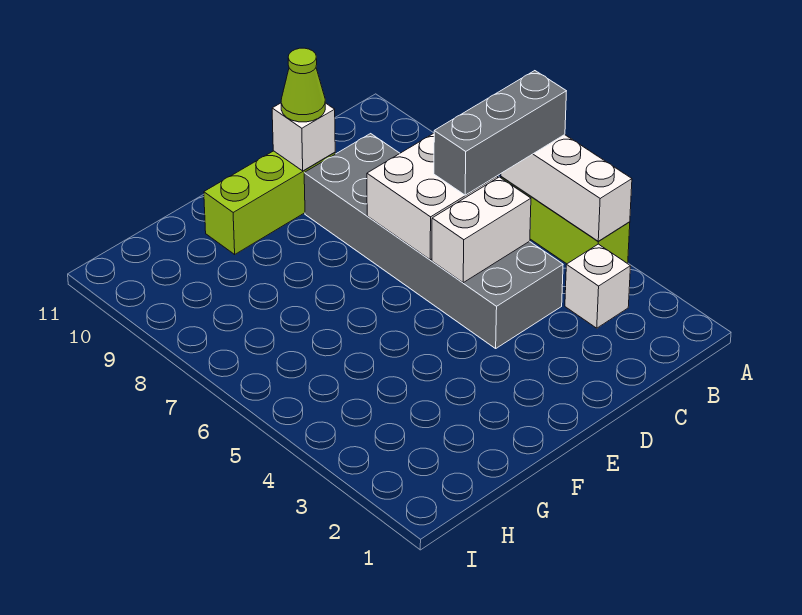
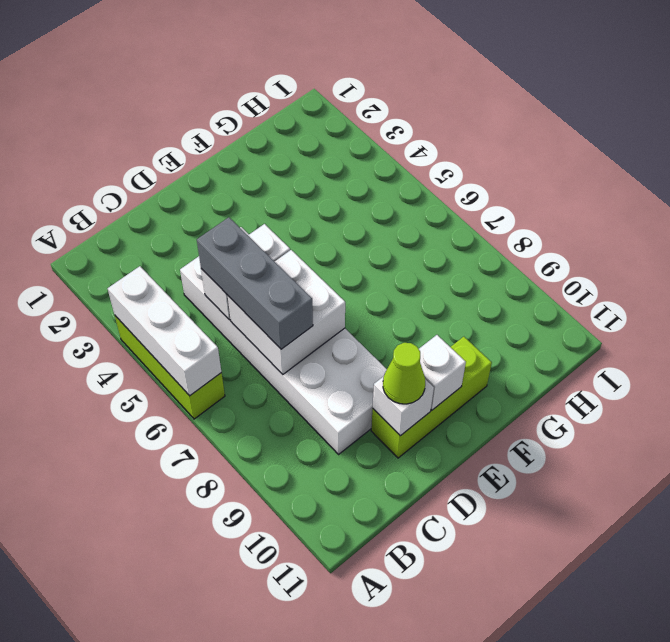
grey 1x3 brick [434,71,566,195] -> grey 1x3 brick turned to [197,217,313,349]
white 1x1 brick [565,244,631,328] -> white 1x1 brick moved to [419,335,466,410]
grey 2x6 brick [304,134,563,348] -> white 2x6 brick [180,227,387,454]

